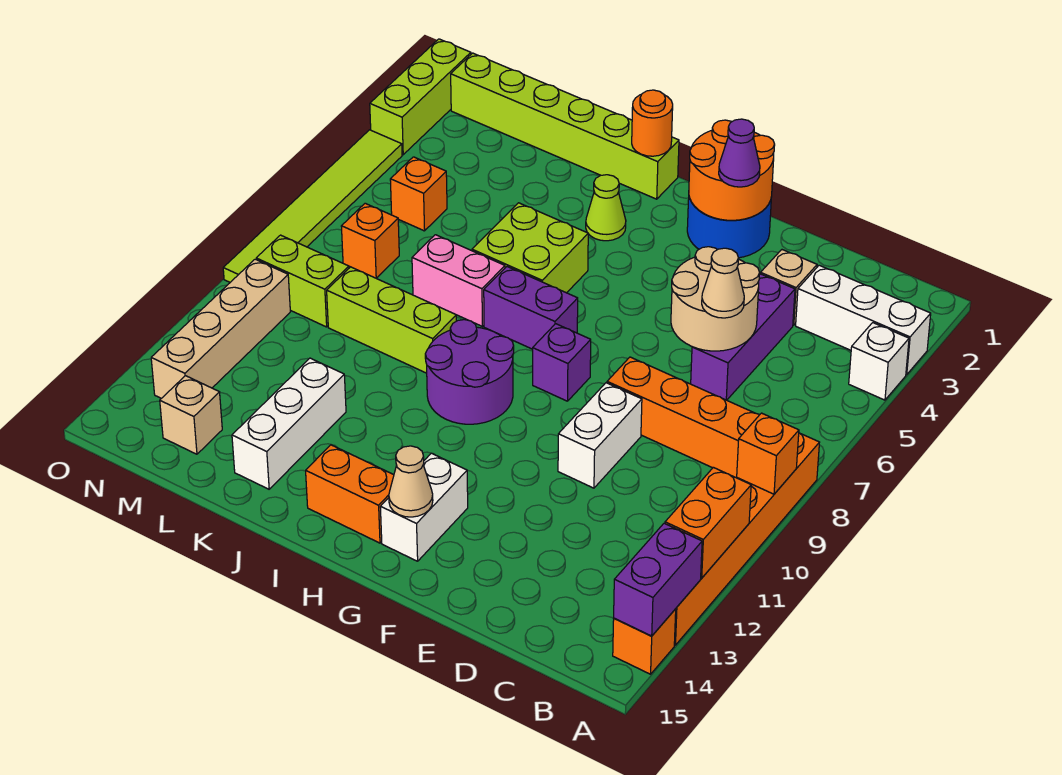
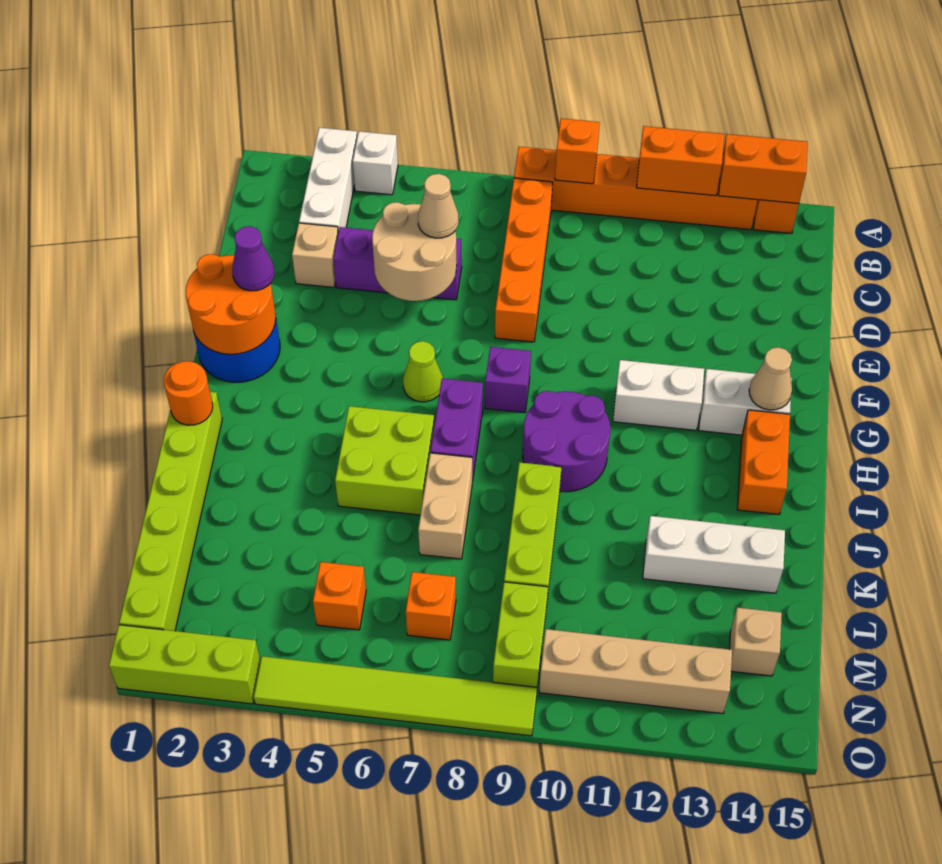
purple 1x2 brick [614,523,702,636] -> orange 1x2 brick [719,134,808,204]
white 1x2 brick [558,383,642,488] -> white 1x2 brick moved to [613,360,704,430]
lime 1x1 cone [586,175,626,241] -> lime 1x1 cone moved to [403,341,443,402]
pink 1x2 brick [412,235,505,326] -> tan 1x2 brick [418,453,472,559]

